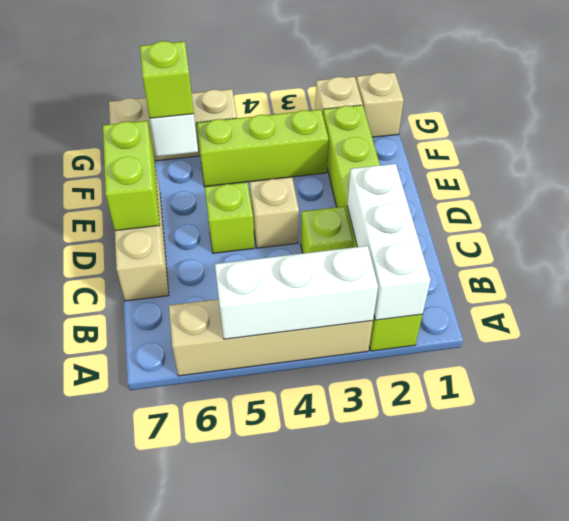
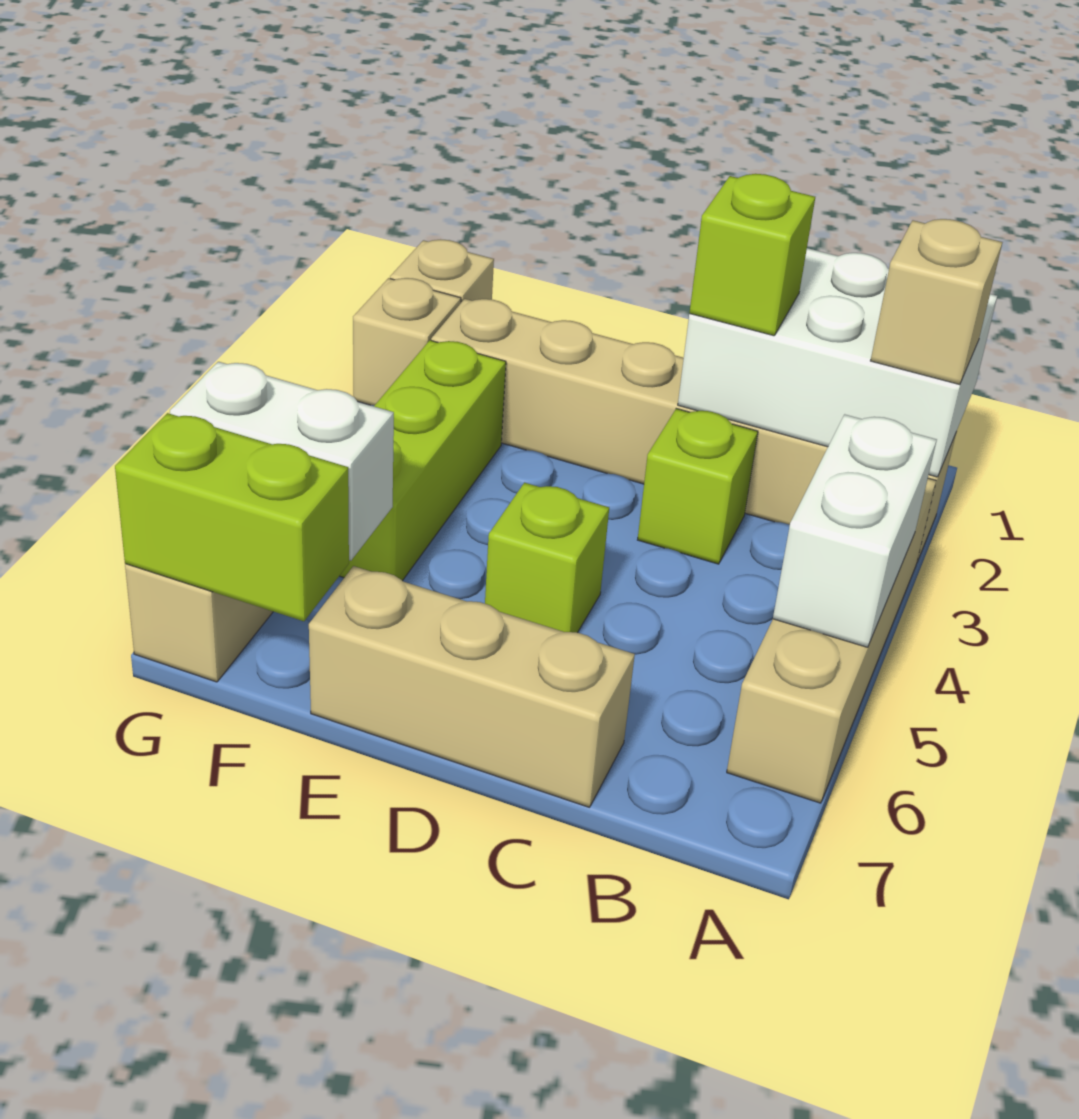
lime 1x6 brick [323,105,422,351] -> tan 1x6 brick [431,299,956,562]
white 1x3 brick [347,164,430,320] -> white 2x3 brick [678,248,997,477]
white 1x3 brick [215,246,378,339] -> white 1x2 brick [773,414,937,647]
tan 1x1 brick [250,177,299,248] -> tan 1x1 brick moved to [871,219,1002,385]
lime 1x2 brick [103,121,160,231] -> lime 1x2 brick moved to [115,413,349,621]
lime 1x1 brick [140,41,194,118] -> lime 1x1 brick moved to [689,174,815,336]

